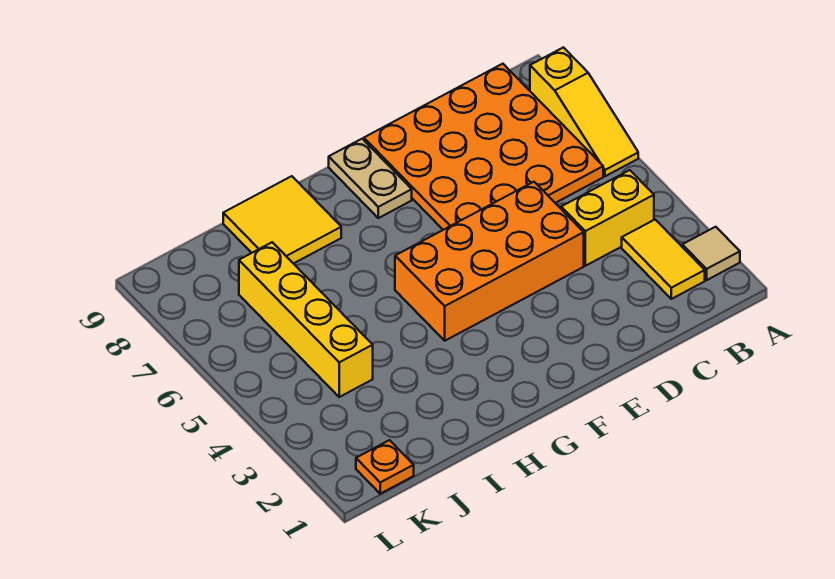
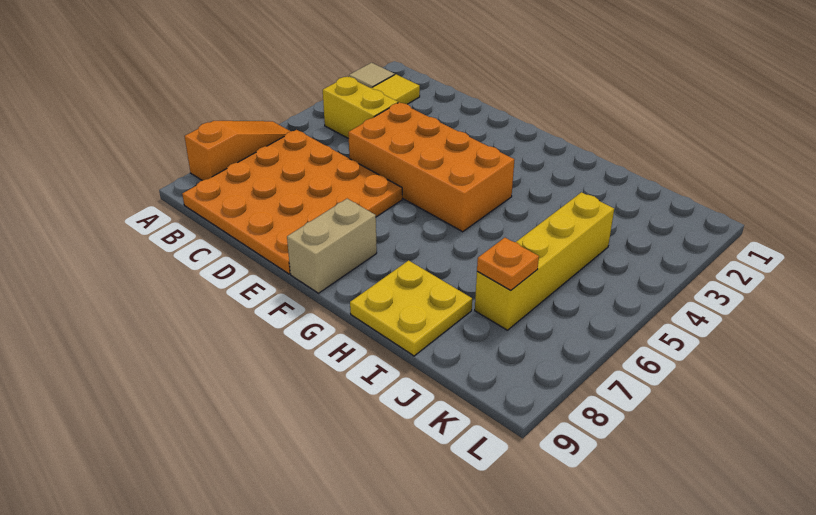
yellow 1x3 slope [530,47,638,176] -> orange 1x3 slope [185,121,291,181]
tan 1x2 plate [329,139,412,218] -> tan 1x2 brick [287,199,377,293]
yellow 2x2 tile [223,176,341,264] -> yellow 2x2 plate [350,260,472,356]
orange 1x1 plate [356,440,414,494] -> orange 1x1 plate moved to [477,238,539,290]

